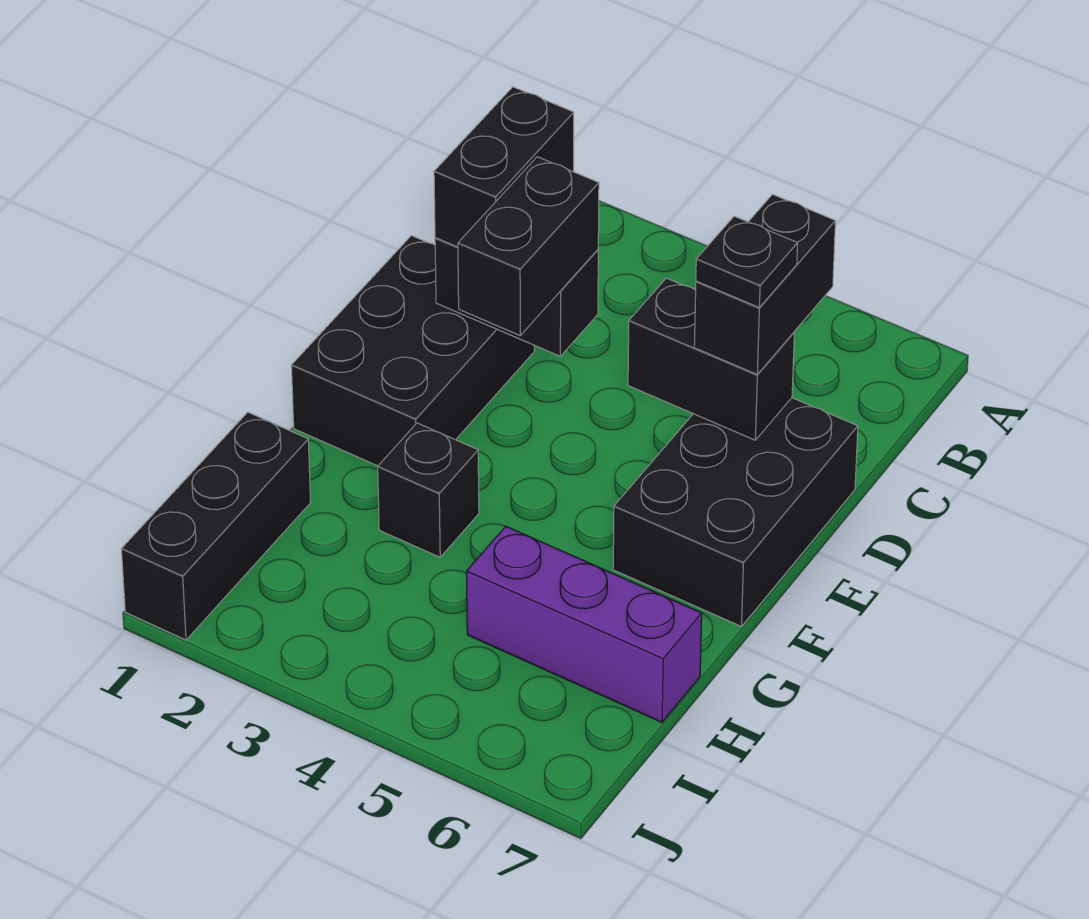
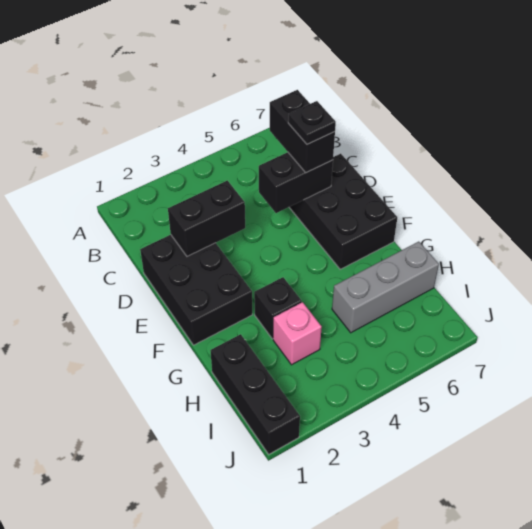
black 1x2 brick [434,87,574,247] -> none
black 1x2 brick [458,157,599,335] -> none
none -> pink 1x1 brick [273,302,322,365]
purple 1x3 brick [467,526,702,722] -> grey 1x3 brick [332,242,439,333]

